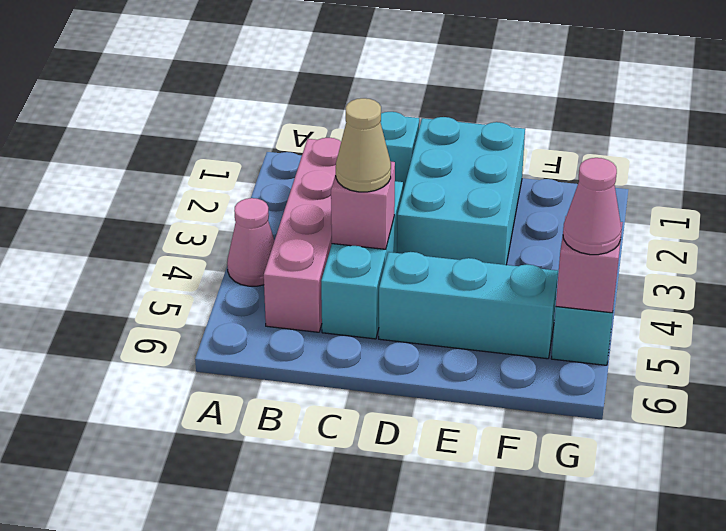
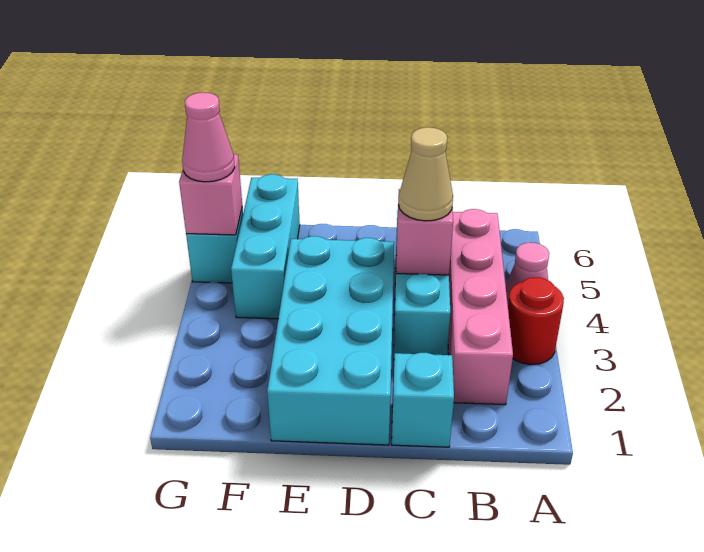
none -> red 1x1 round brick [508,277,564,365]
cyan 2x3 brick [397,117,525,265] -> cyan 2x4 brick [267,236,394,445]
cyan 1x3 brick [379,252,558,359] -> cyan 1x3 brick turned to [231,174,300,319]

